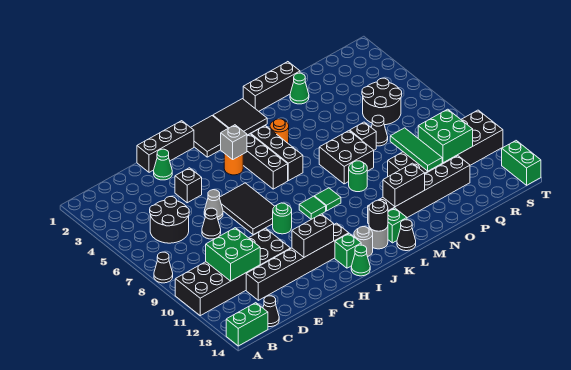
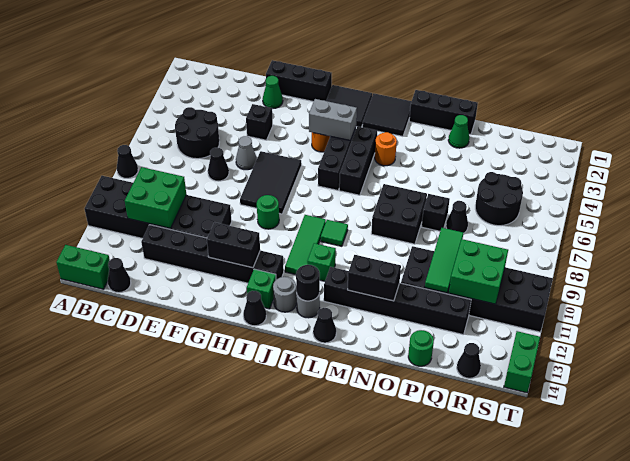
grey 1x1 brick [221,125,247,159] -> grey 1x2 brick [309,99,357,141]
green 1x1 cone [351,245,370,276] -> black 1x1 cone [243,291,266,326]
green 1x1 tile [299,196,326,219] -> green 1x3 tile [285,215,326,275]
green 1x1 brick [388,208,407,243] -> green 1x1 brick moved to [307,243,336,281]
green 1x1 round brick [349,161,367,192] -> green 1x1 round brick moved to [408,330,434,366]
none -> black 1x1 cone [457,343,481,378]

